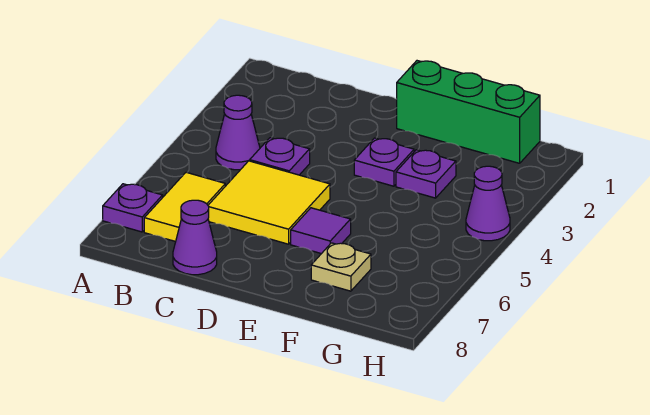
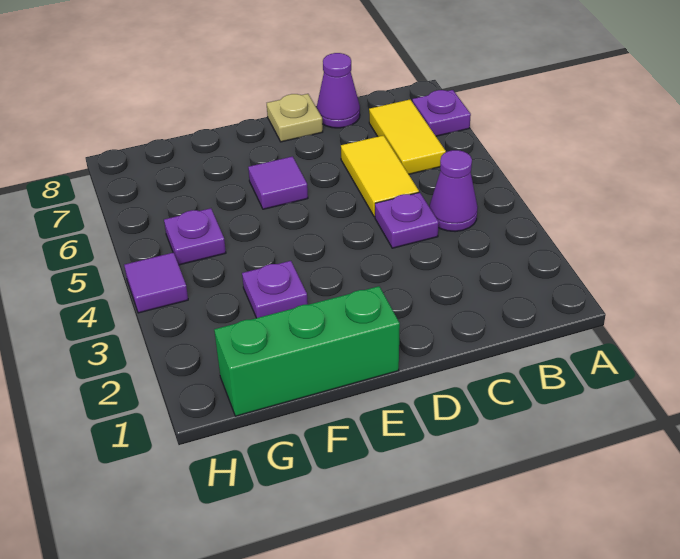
yellow 2x2 tile [208,161,330,244] -> yellow 1x2 tile [341,135,419,217]
purple 1x1 plate [354,138,414,186] -> purple 1x1 plate moved to [164,208,226,265]
tan 1x1 plate [311,243,371,291] -> tan 1x1 plate moved to [267,94,323,142]
purple 1x1 cone [466,166,510,241] -> purple 1x1 tile [124,253,188,313]

